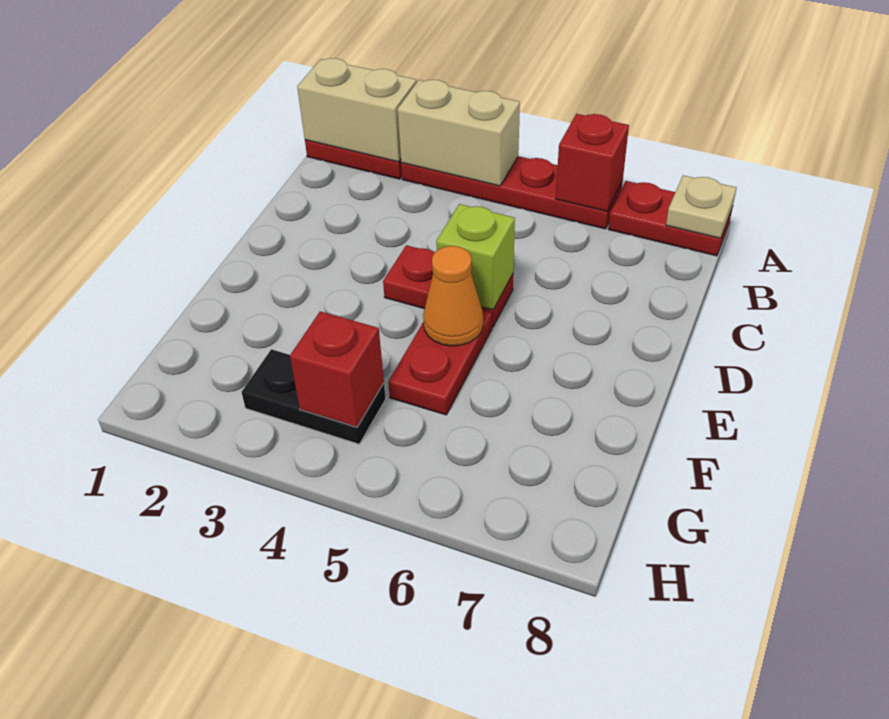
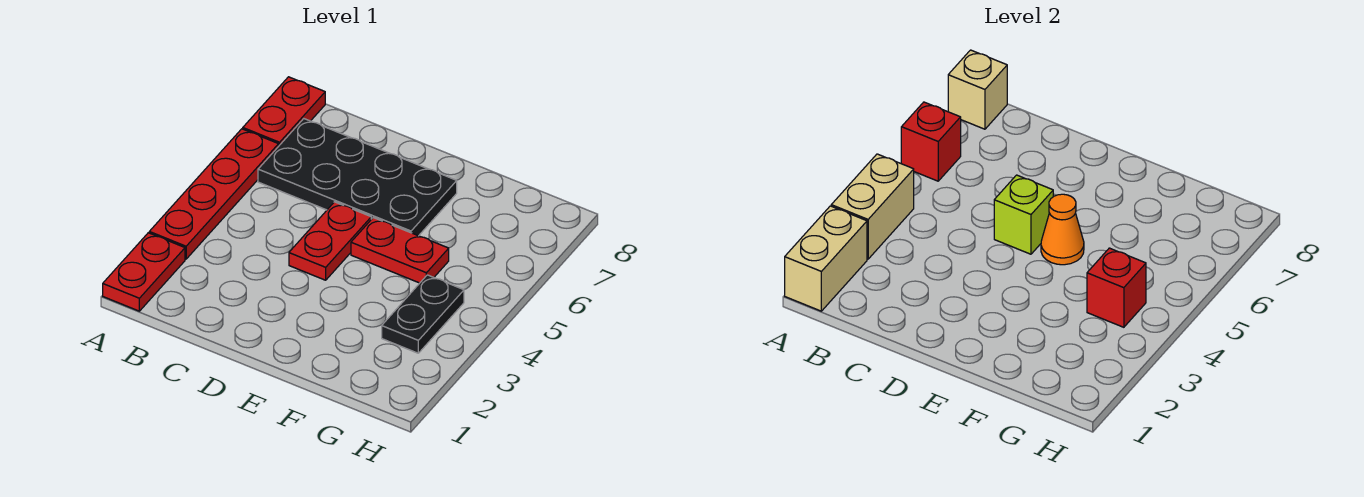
tan 1x1 plate [666,175,736,238] -> tan 1x1 brick [948,50,1007,129]
none -> black 2x4 plate [258,119,457,236]

